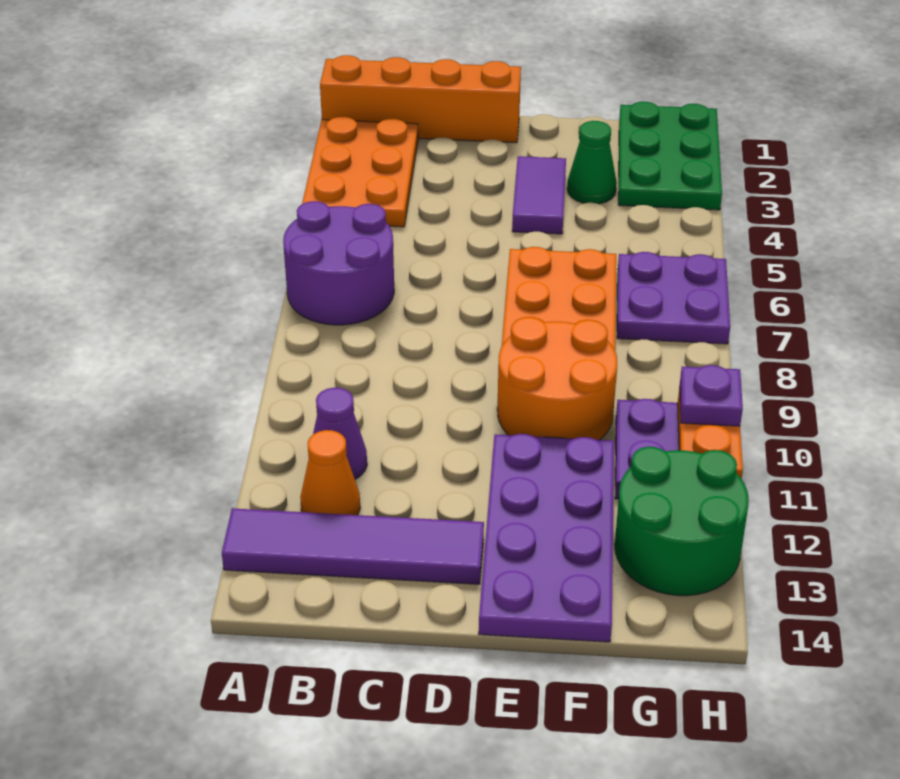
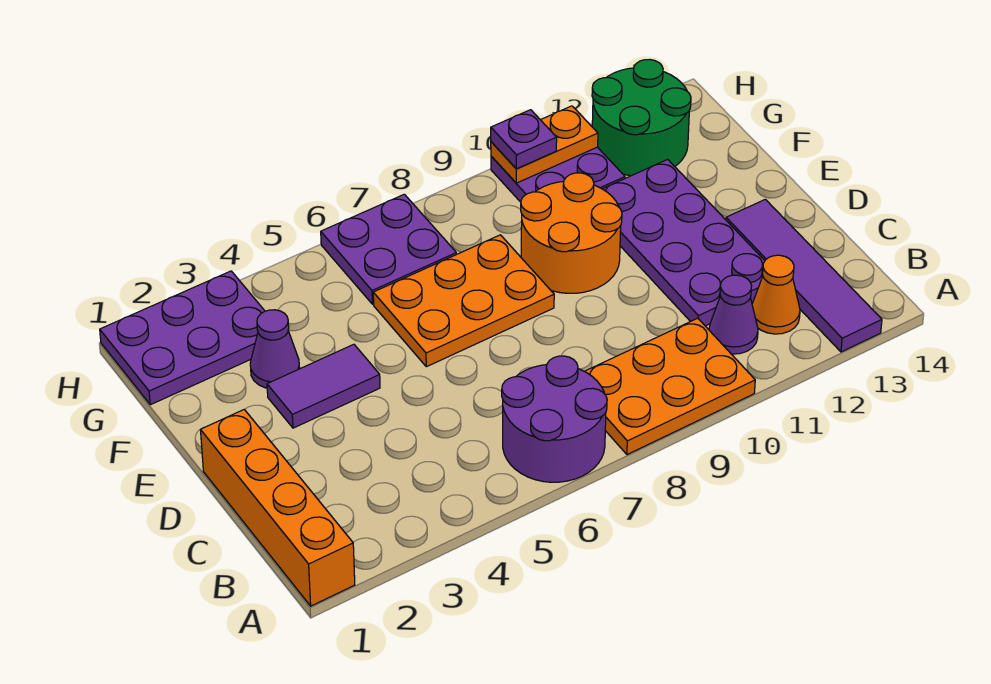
orange 2x3 plate [302,117,418,227] -> orange 2x3 plate moved to [585,318,755,455]
purple 2x4 plate [479,434,614,642] -> purple 2x4 plate turned to [603,159,765,326]
green 1x1 cone [567,121,617,204] -> purple 1x1 cone [250,310,300,388]
green 2x3 plate [618,102,722,210] -> purple 2x3 plate [100,271,265,405]

